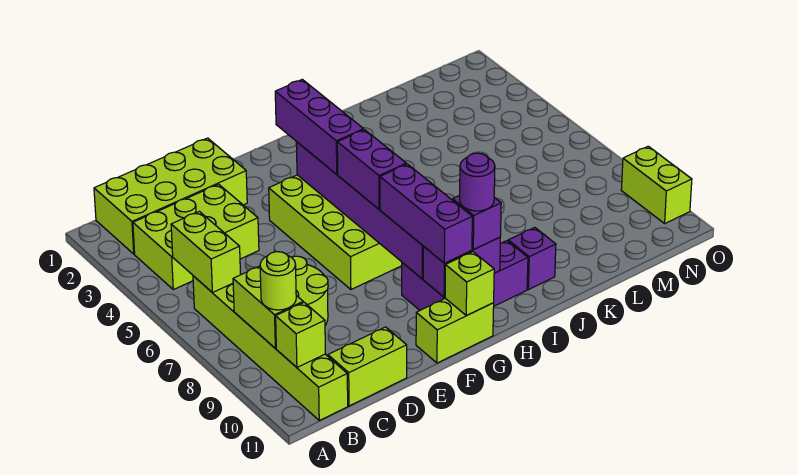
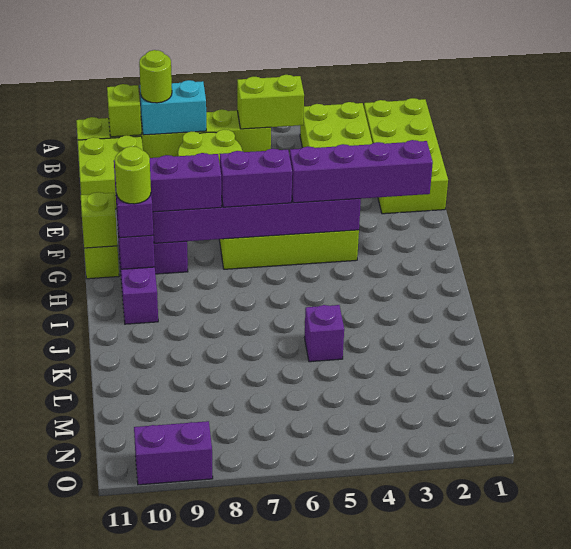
lime 1x2 brick [233,266,303,348] -> cyan 1x2 brick [140,80,206,135]
lime 1x2 brick [328,327,407,406] -> lime 2x2 brick [78,135,143,209]
purple 1x3 brick [275,79,364,174] -> purple 1x4 brick [290,140,433,203]
purple 1x1 round brick [460,153,495,211] -> lime 1x1 round brick [115,146,151,204]
purple 1x1 brick [508,227,556,290] -> purple 1x1 brick moved to [305,305,344,362]
lime 1x2 brick [621,146,692,223] -> purple 1x2 brick [134,421,213,485]

